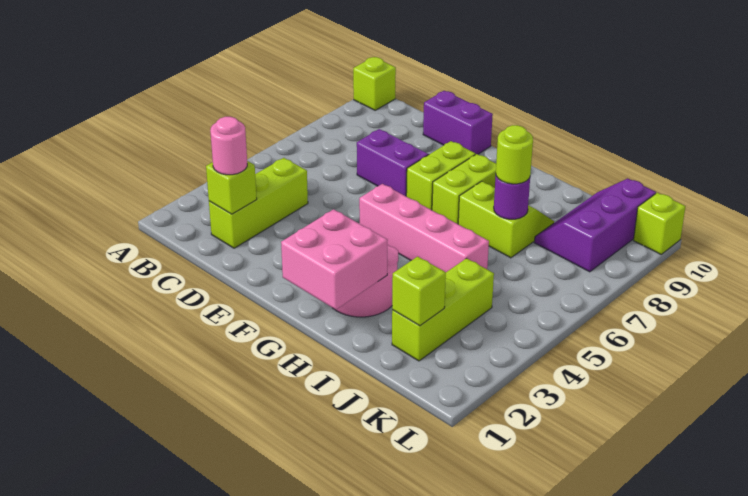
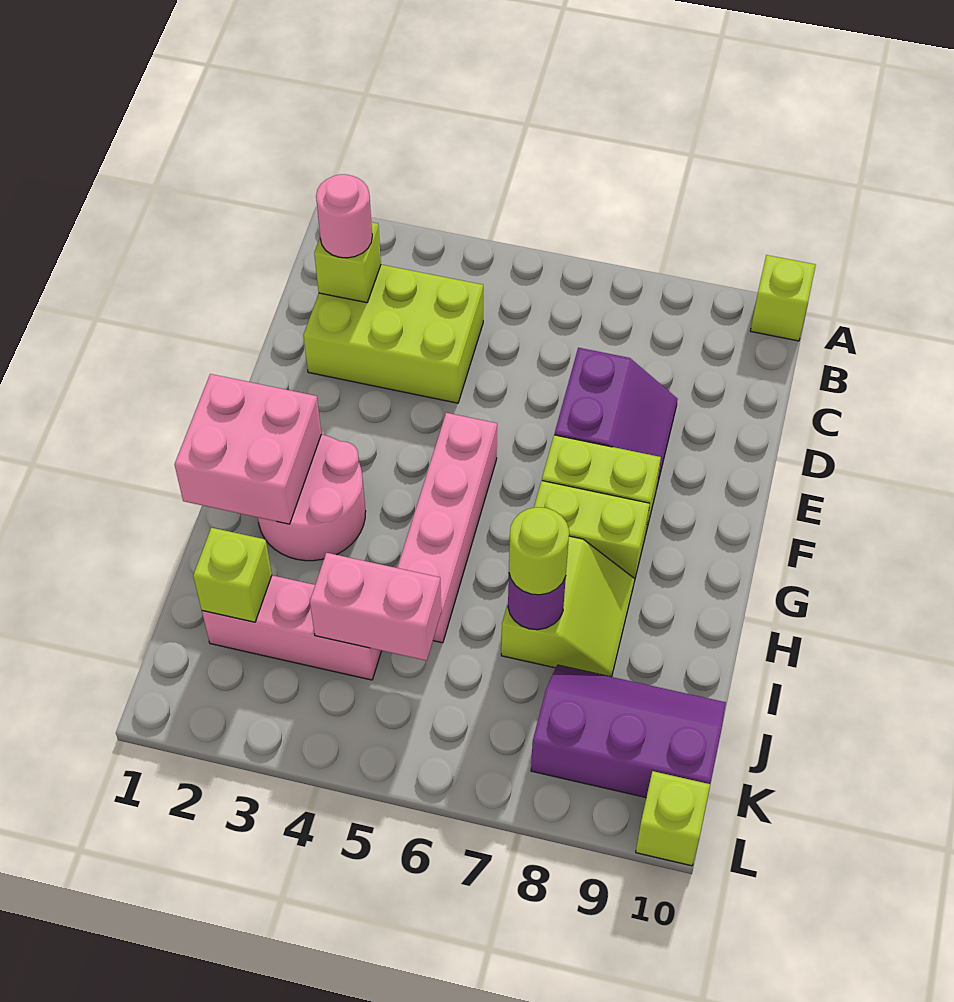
lime 1x3 brick [209,158,308,248] -> lime 2x3 brick [303,265,483,403]
purple 1x2 brick [423,91,493,155] -> none
lime 1x3 brick [392,258,494,361] -> pink 1x3 brick [202,575,381,680]
none -> pink 1x2 brick [310,553,441,661]

